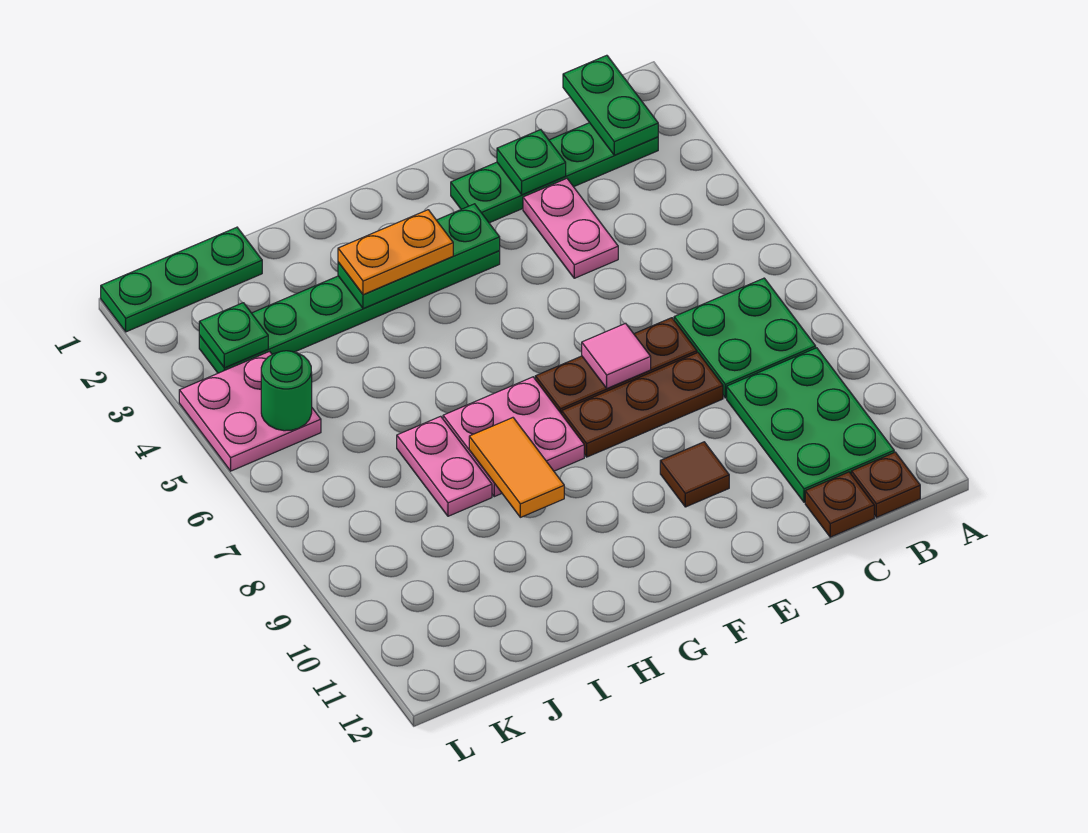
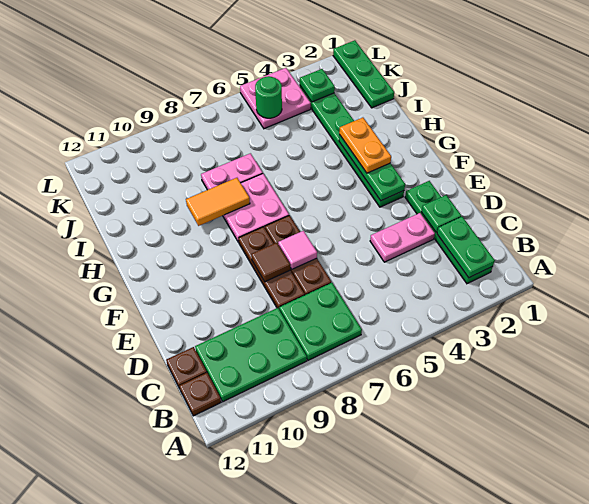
green 1x2 plate [563,55,658,155] -> green 1x2 plate turned to [437,217,495,278]
brown 1x1 tile [660,442,729,507] -> brown 1x1 tile moved to [251,243,290,282]

